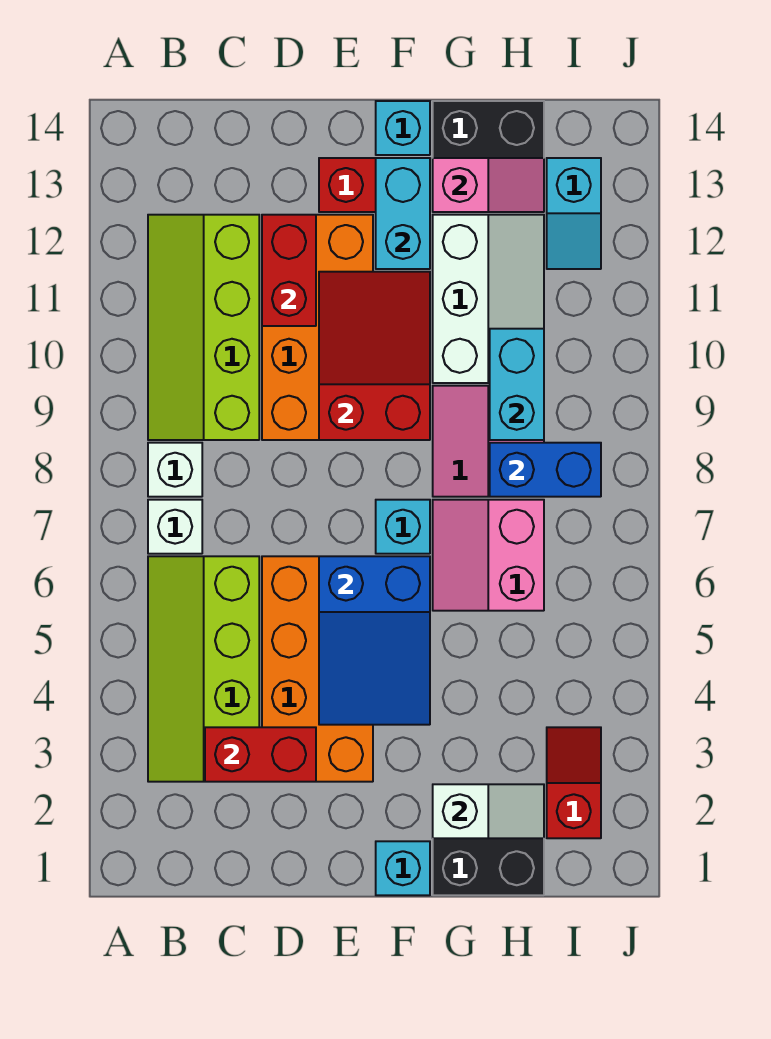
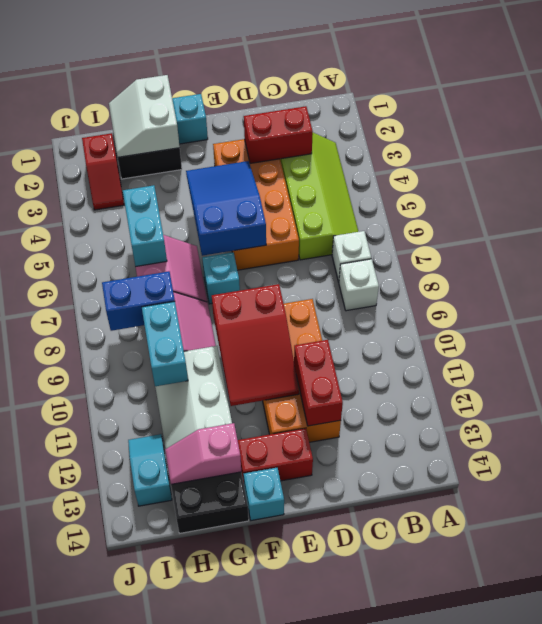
lime 2x4 slope [148,215,259,440] -> none
cyan 1x2 brick [376,158,430,269] -> cyan 1x2 brick moved to [123,185,167,267]
white 1x2 slope [433,784,544,838] -> white 2x2 slope [109,75,180,157]

